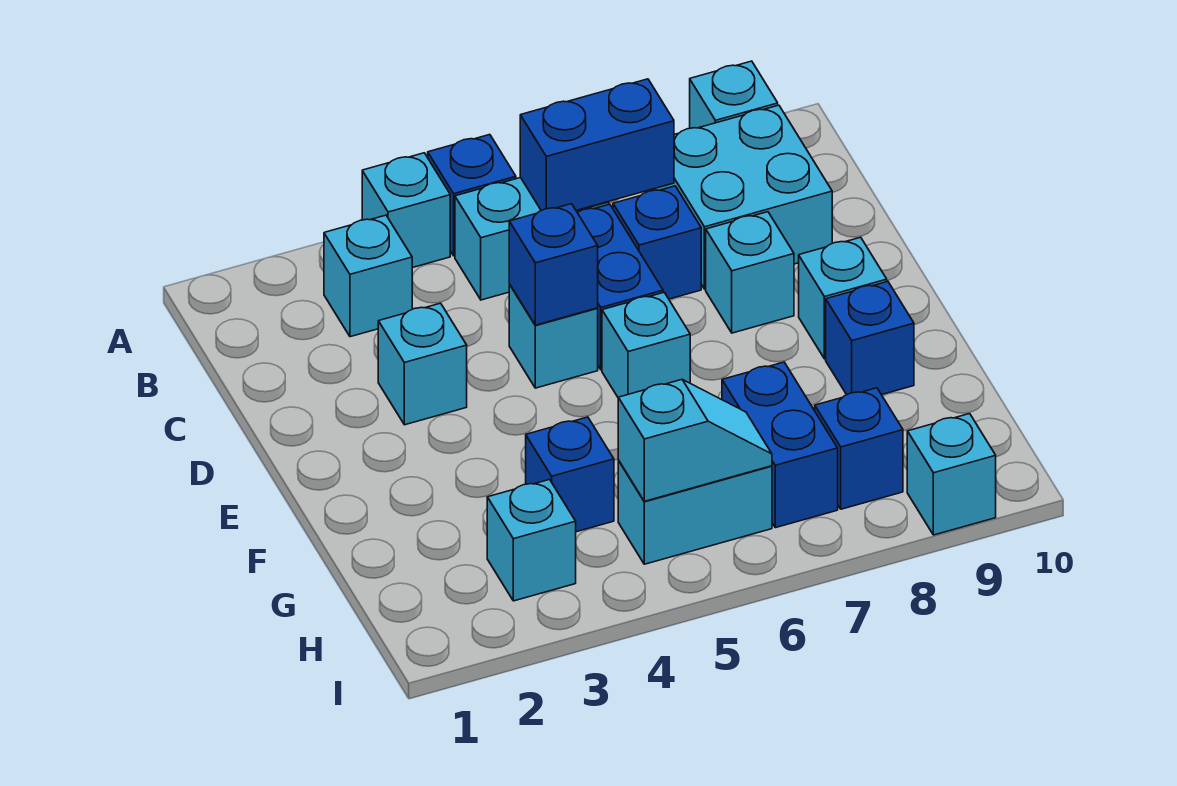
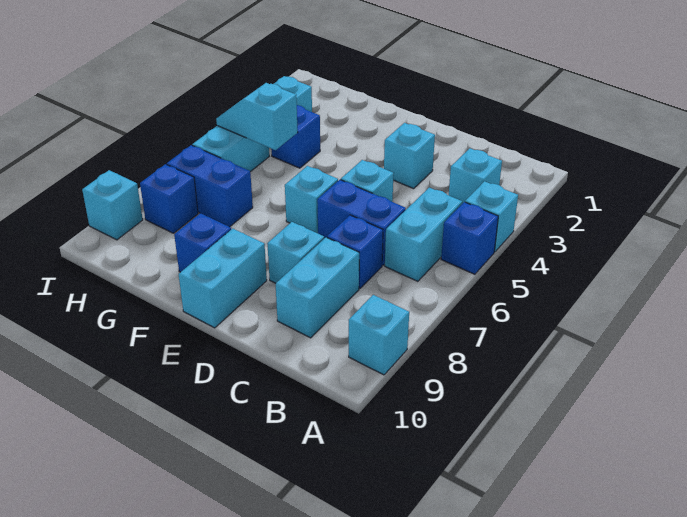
blue 1x2 brick [520,79,674,211] -> none
cyan 2x2 brick [651,105,832,289] -> cyan 1x2 brick [276,237,359,338]
blue 1x1 brick [509,204,598,325] -> none
cyan 1x1 brick [799,237,887,359] -> cyan 1x2 brick [179,229,267,328]
cyan 1x2 slope [618,380,772,501] -> cyan 1x2 slope turned to [216,83,298,150]

